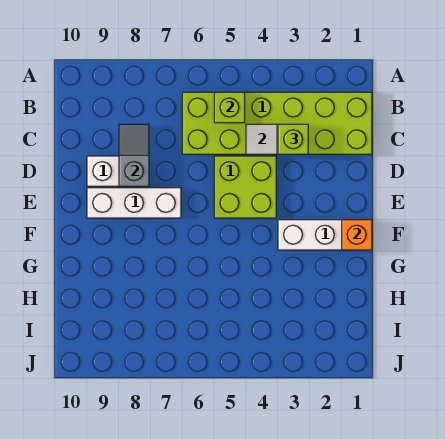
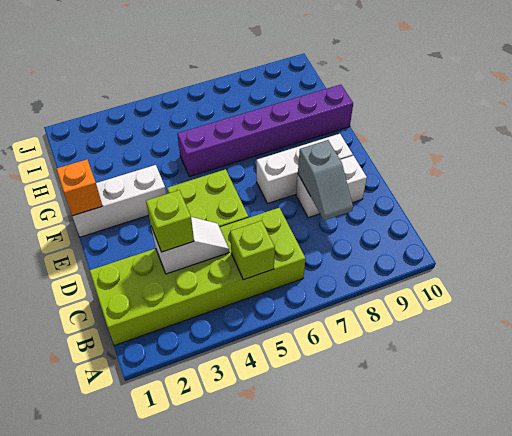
none -> purple 1x6 brick [177,85,353,177]

